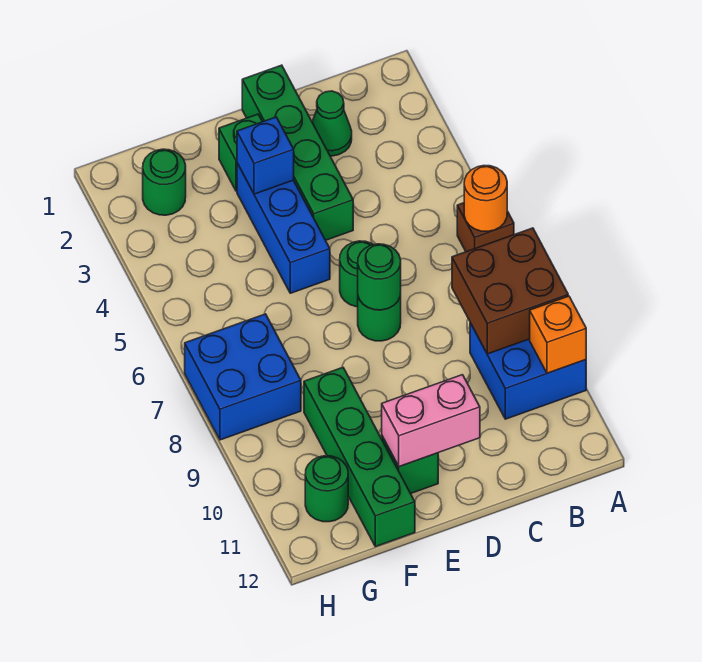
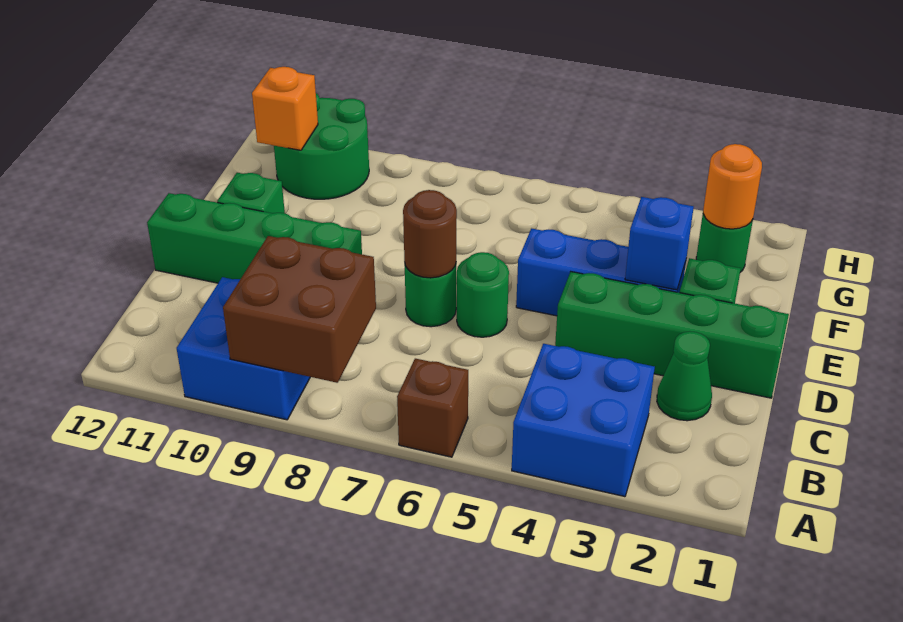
orange 1x1 round brick [464,166,507,231] -> orange 1x1 round brick moved to [703,144,762,229]
orange 1x1 brick [530,296,586,373] -> orange 1x1 brick moved to [252,67,318,150]
green 1x1 round brick [358,244,401,310] -> brown 1x1 round brick [403,190,457,278]
pink 1x2 brick [382,375,480,467] -> none
green 1x4 brick [304,367,415,547] -> green 1x4 brick moved to [147,193,362,283]
blue 2x2 brick [185,314,301,440] -> blue 2x2 brick moved to [512,344,655,497]
green 1x1 round brick [305,456,348,522] -> green 2x2 round brick [274,94,369,199]

